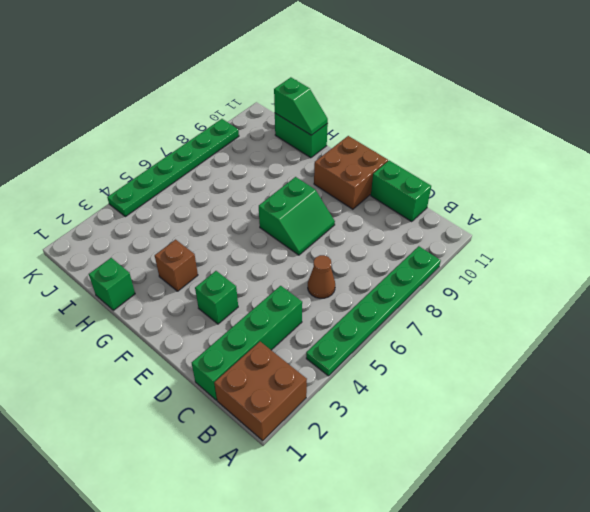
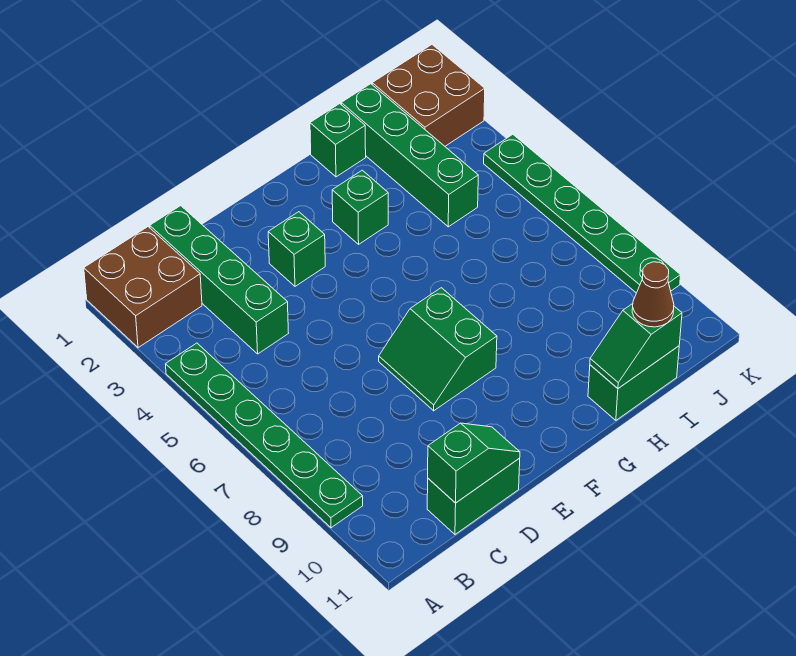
brown 1x1 cone [308,255,335,298] -> brown 1x1 cone moved to [632,262,674,327]
none -> green 1x2 slope [428,423,520,503]
brown 2x2 brick [314,136,388,209] -> brown 2x2 brick moved to [372,45,485,146]
brown 1x1 brick [155,240,198,291] -> green 1x1 brick [332,170,388,244]
none -> green 1x4 brick [341,84,478,227]

